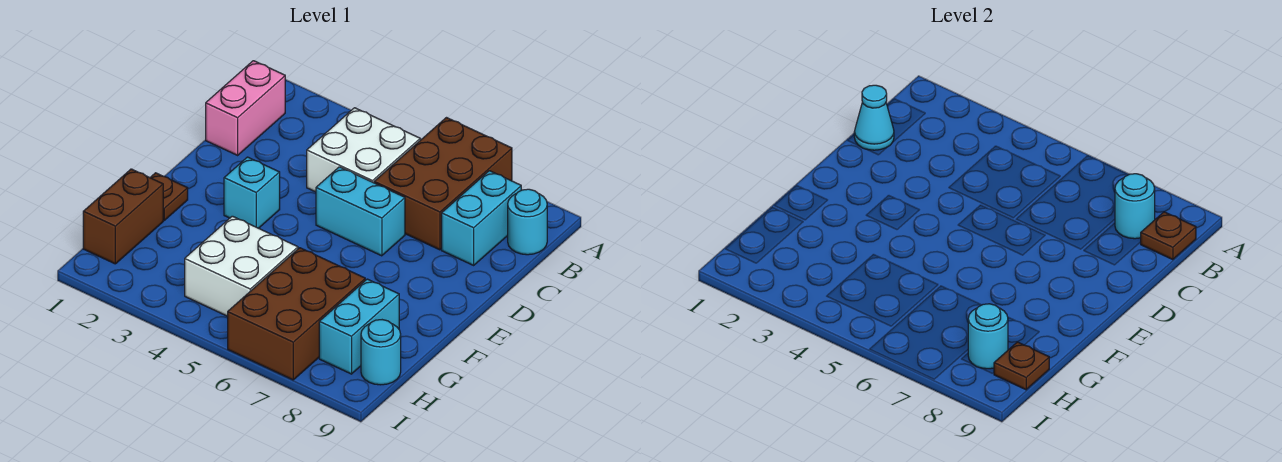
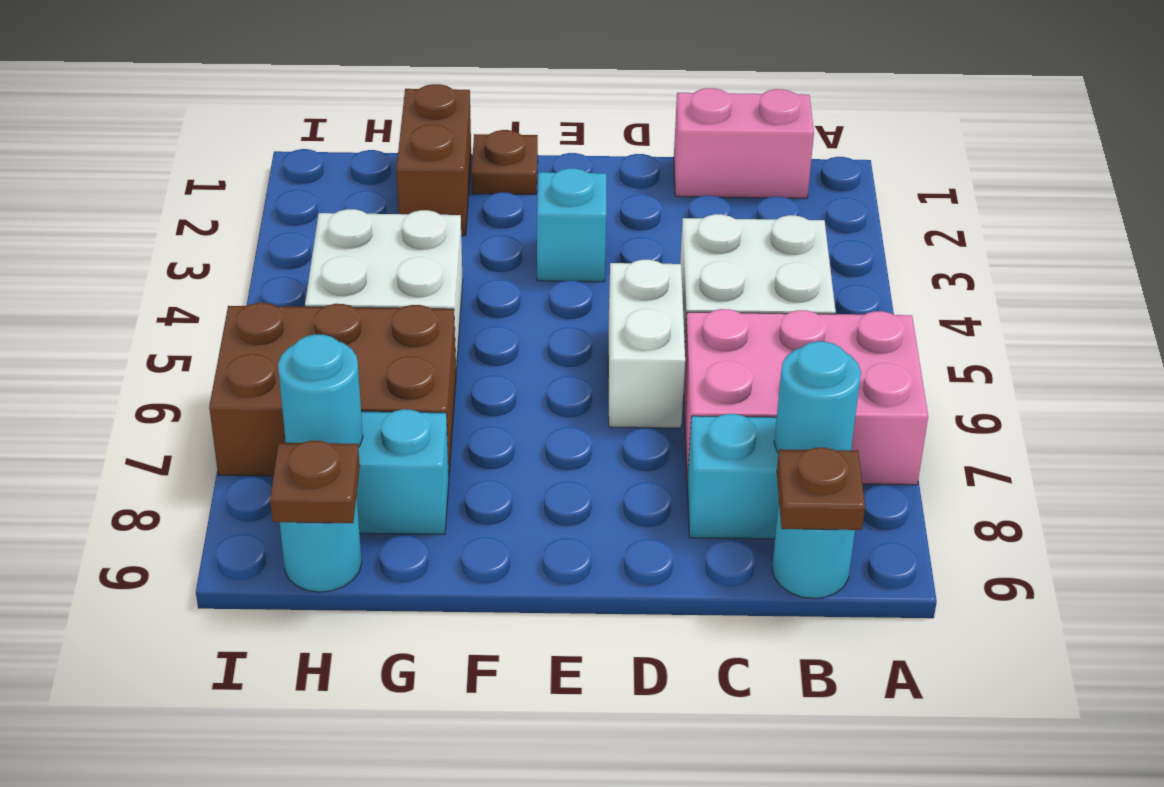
brown 2x3 brick [374,118,512,250] -> pink 2x3 brick [683,309,928,485]
cyan 1x1 cone [854,85,894,150] -> none
cyan 1x2 brick [316,167,405,256] -> white 1x2 brick [608,260,685,428]
brown 1x2 brick [83,169,163,264] -> brown 1x2 brick turned to [396,84,471,236]

